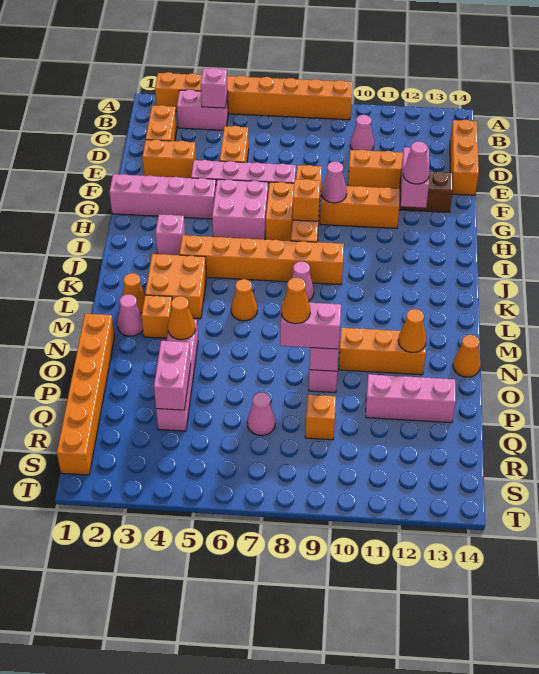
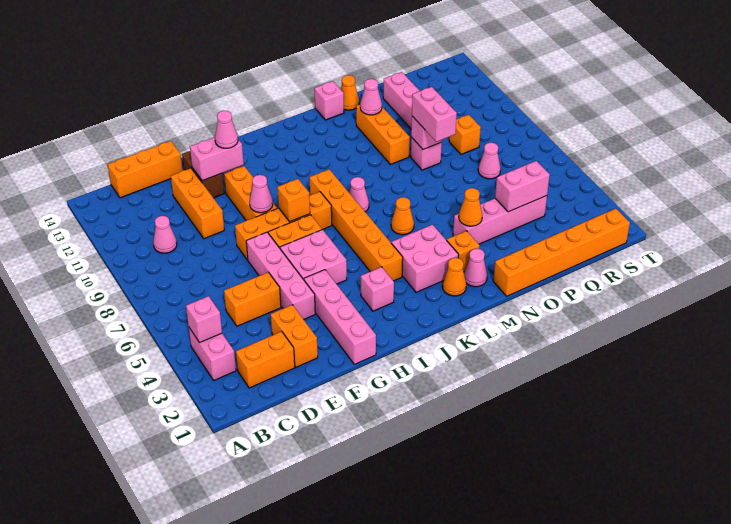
orange 1x8 brick [155,72,352,120] -> none
orange 2x2 brick [145,254,206,319] -> pink 2x2 brick [391,225,459,292]
none -> pink 1x1 brick [314,81,344,120]
orange 1x1 cone [398,309,426,352] -> pink 1x1 cone [360,79,382,115]
orange 1x1 cone [281,277,310,324] -> none

